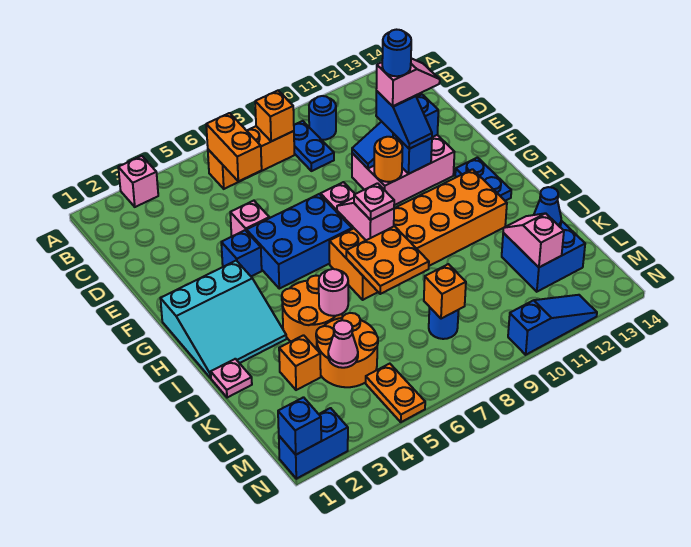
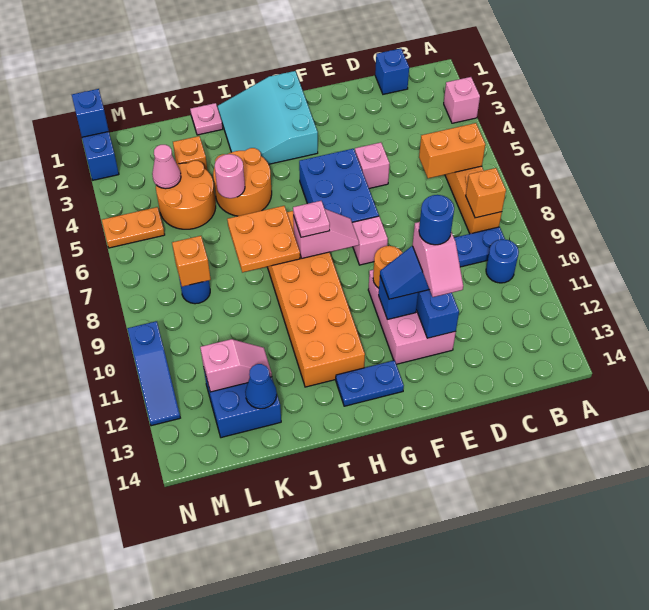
blue 1x1 brick [221,230,262,276] -> blue 1x1 brick moved to [375,48,409,94]

